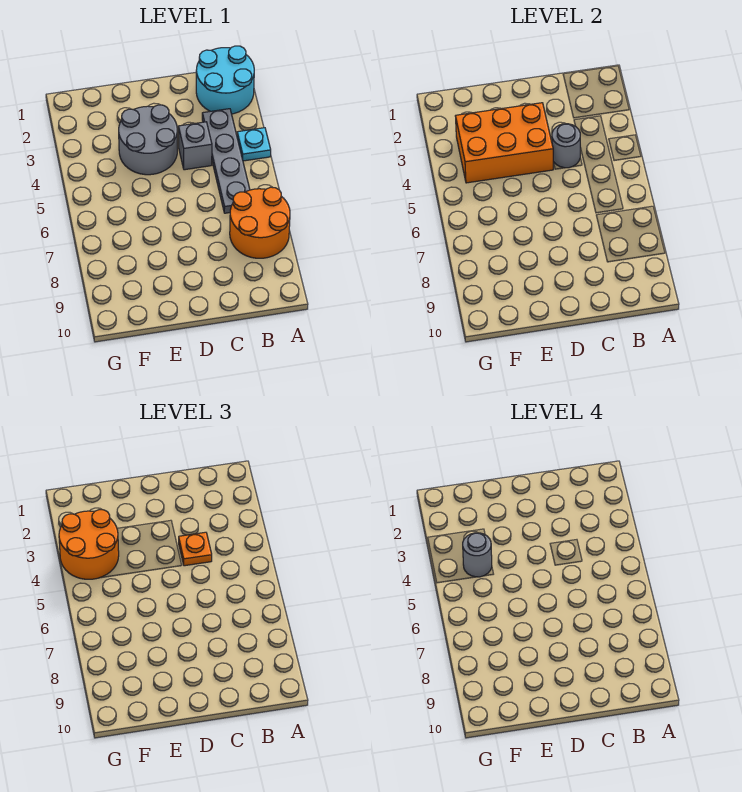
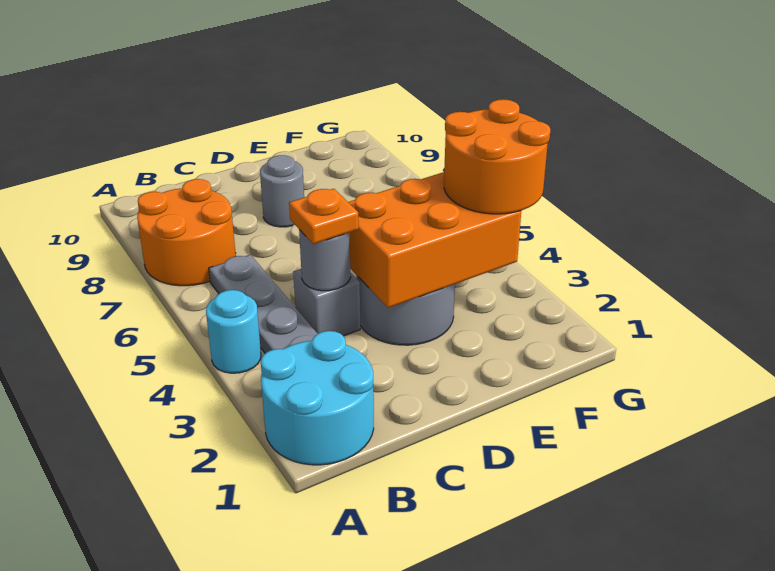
cyan 1x1 plate [237,128,271,161] -> cyan 1x1 round brick [206,290,261,373]
grey 1x1 round brick [463,533,492,577] -> grey 1x1 round brick moved to [260,155,304,227]

